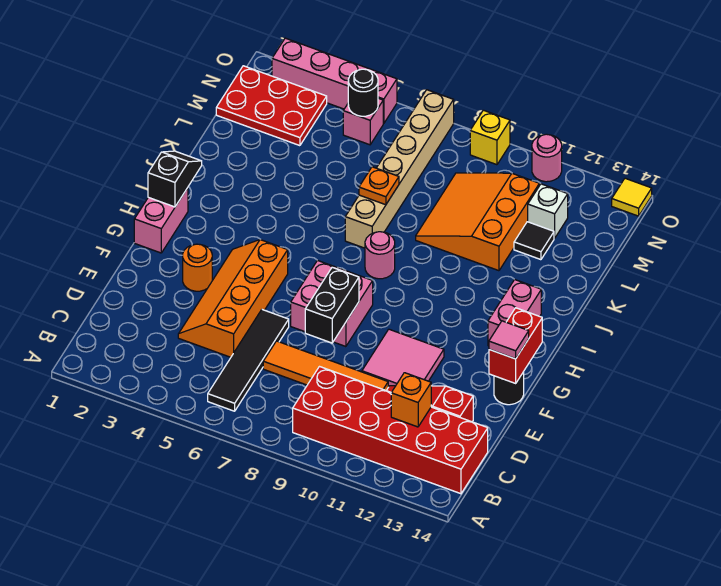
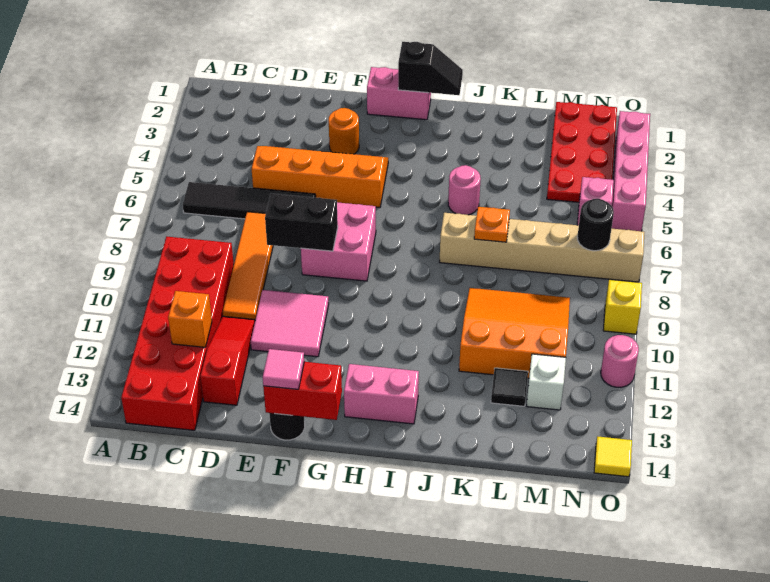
pink 1x1 round brick [365,232,395,279] -> pink 1x1 round brick moved to [448,165,481,215]
red 2x3 plate [216,66,327,146] -> red 2x4 plate [547,102,617,202]
black 1x1 round brick [348,69,378,116] -> black 1x1 round brick moved to [577,199,614,251]

